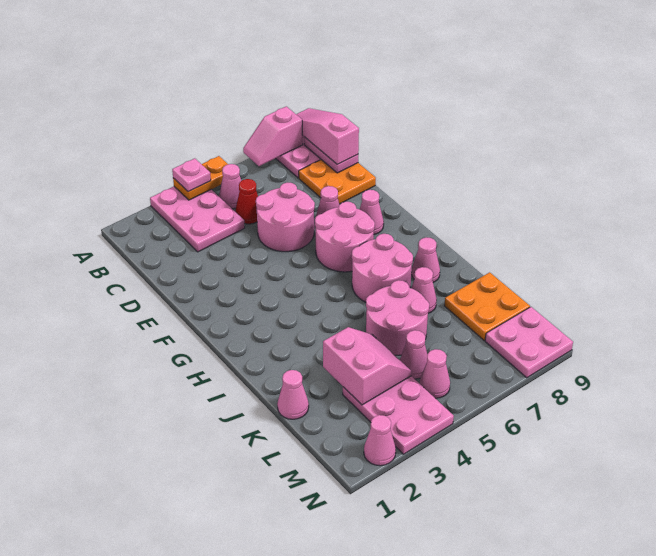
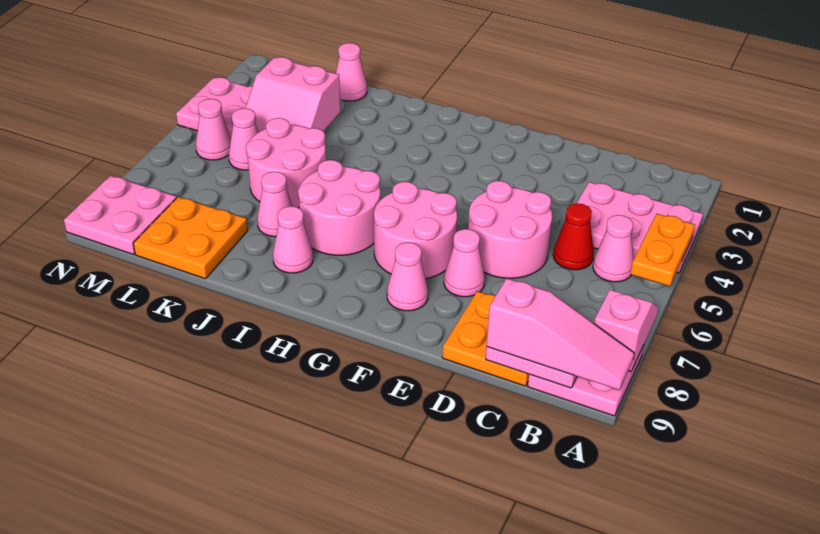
pink 1x1 plate [172,158,211,192] -> none
pink 1x1 cone [364,415,396,466] -> none

